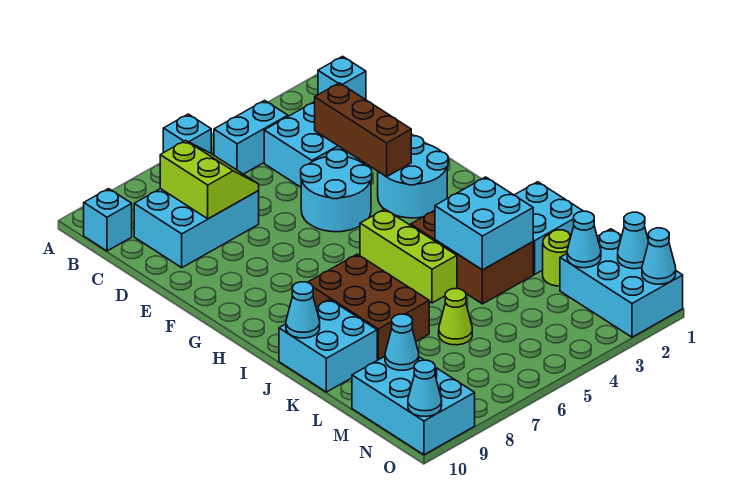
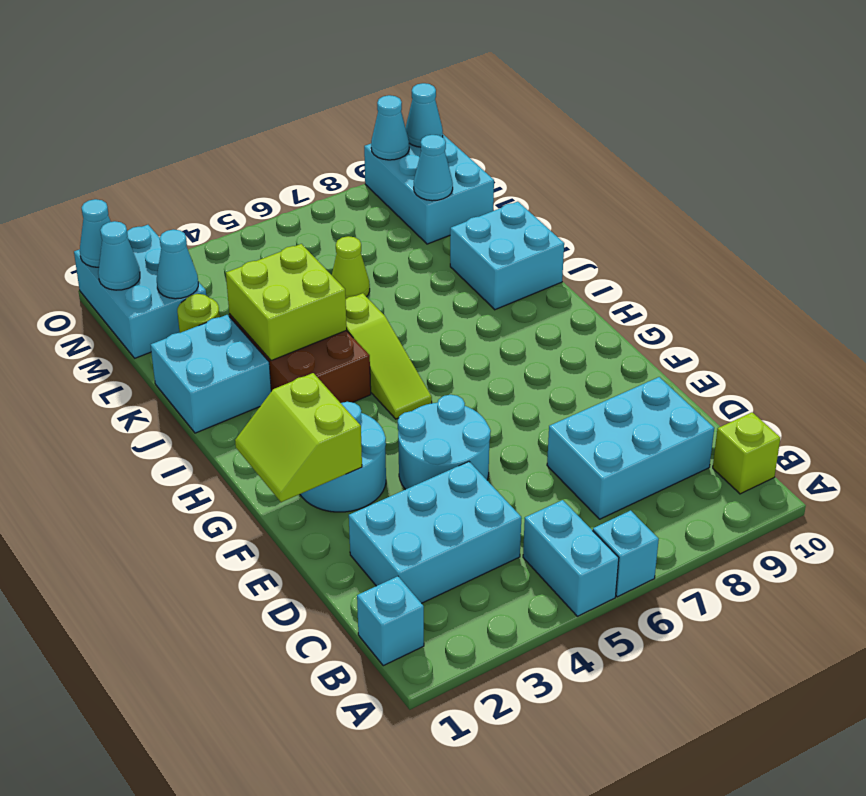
cyan 1x2 brick [214,100,288,174] -> cyan 1x2 brick turned to [523,500,619,616]
cyan 1x1 brick [84,189,132,251] -> lime 1x1 brick [713,412,780,494]
lime 2x2 slope [160,140,259,219] -> lime 2x2 slope moved to [235,373,362,502]
brown 1x3 brick [315,83,411,177] -> none
lime 1x3 brick [360,209,457,303] -> lime 1x3 slope [346,293,432,419]
brown 2x3 brick [308,254,429,360] -> none
cyan 2x2 brick [435,177,533,270] -> lime 2x2 brick [226,244,347,361]
cyan 1x1 cone [286,282,320,338] -> cyan 1x1 cone moved to [371,95,409,160]

